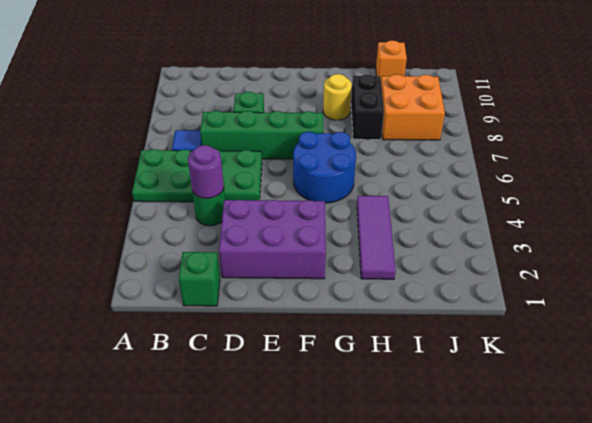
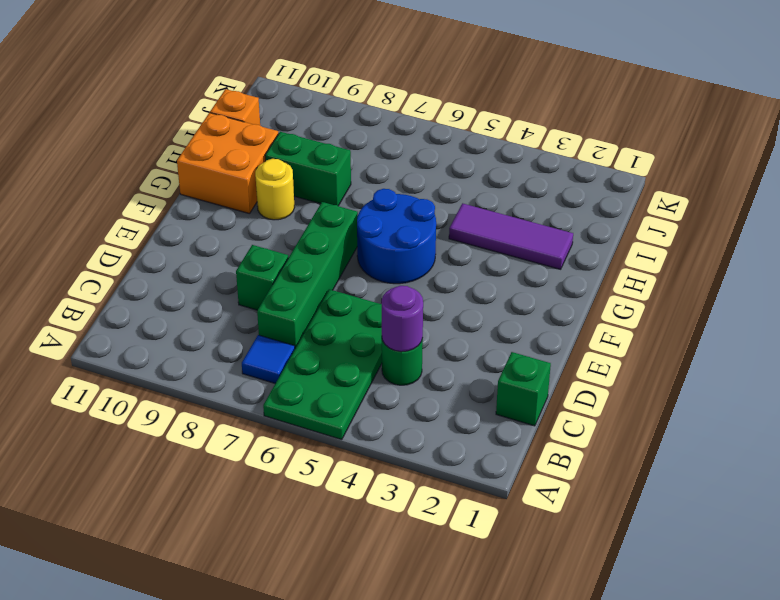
purple 2x3 brick [219,200,326,279] -> none
black 1x2 brick [351,74,384,140] -> green 1x2 brick [265,132,351,206]
orange 2x2 brick [381,74,445,140] -> orange 2x2 brick moved to [177,113,279,214]

